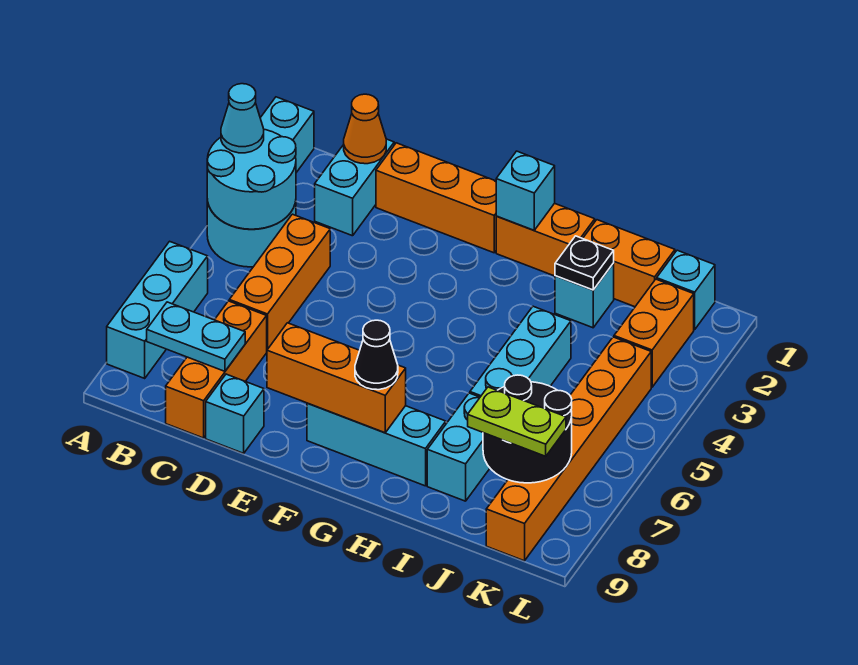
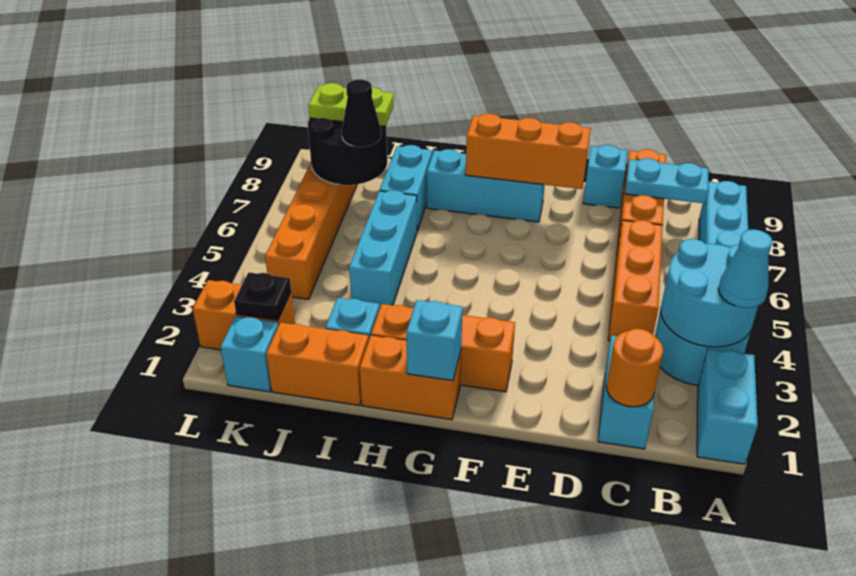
orange 1x1 cone [344,94,386,164] -> orange 1x1 round brick [606,329,663,407]
orange 1x3 brick [376,143,496,253] -> orange 1x3 brick moved to [371,304,515,392]
black 1x1 cone [355,320,398,390] -> black 1x1 cone moved to [342,79,381,147]
black 1x1 plate [555,236,614,290] -> black 1x1 plate moved to [234,272,291,320]
orange 1x2 brick [614,279,694,387] -> orange 1x2 brick turned to [193,280,295,350]

